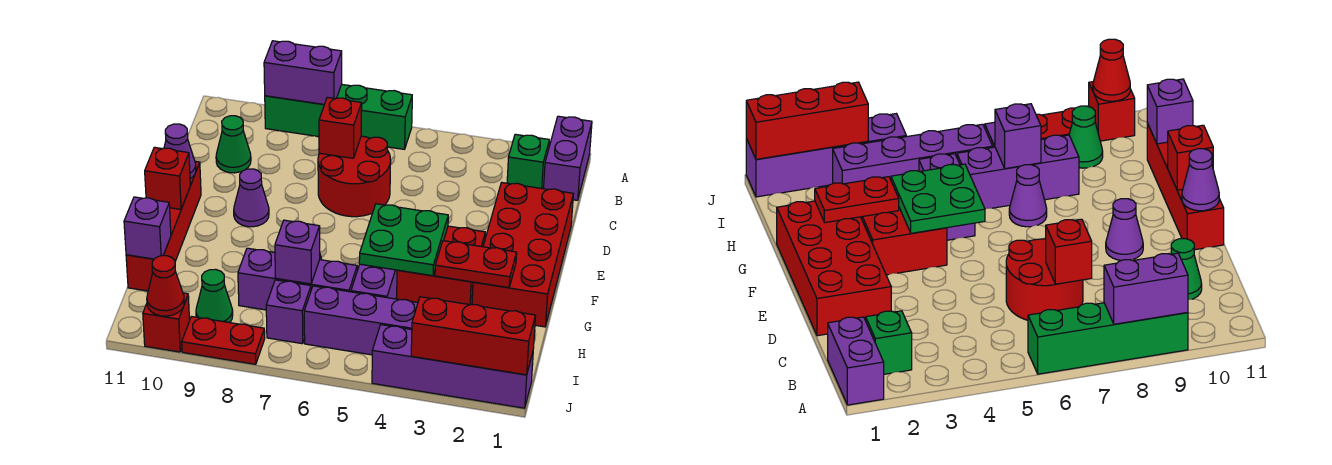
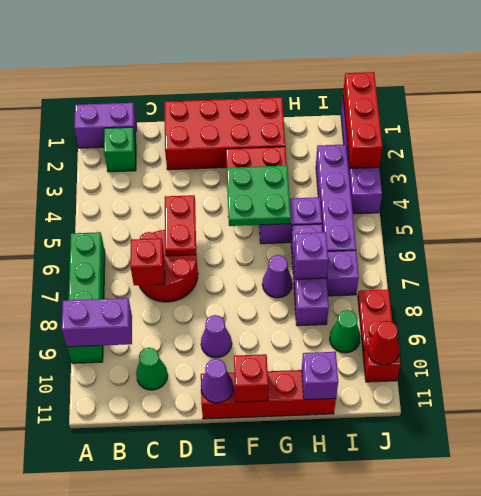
purple 1x2 brick [264,41,342,104] -> purple 1x2 brick turned to [62,298,132,347]
red 1x2 plate [435,241,517,288] -> red 1x2 plate moved to [165,195,196,256]

